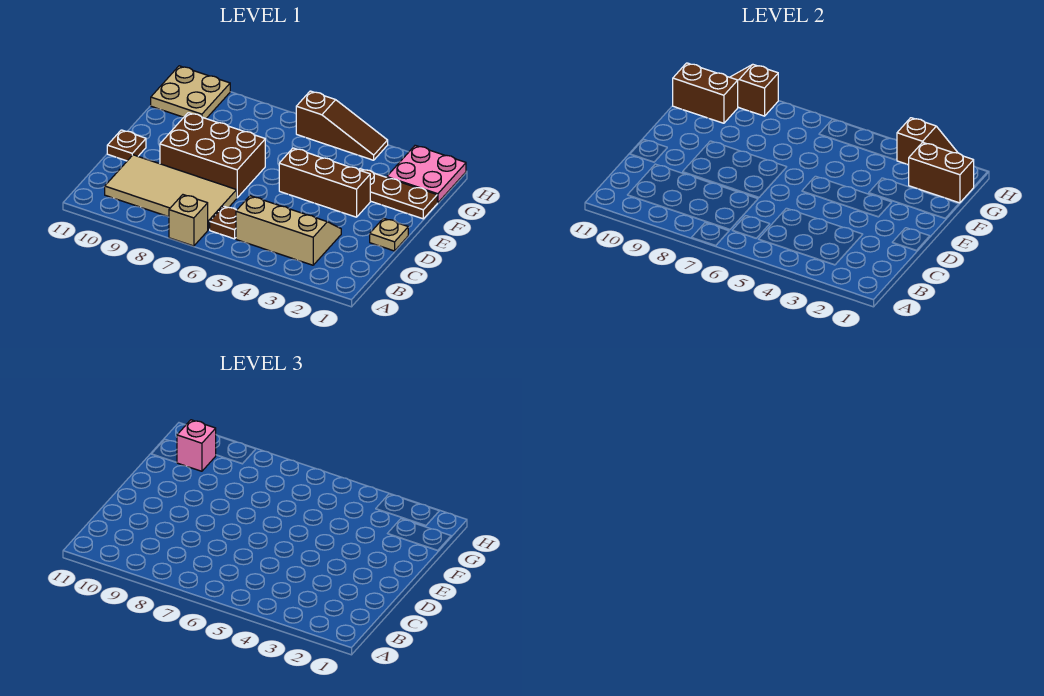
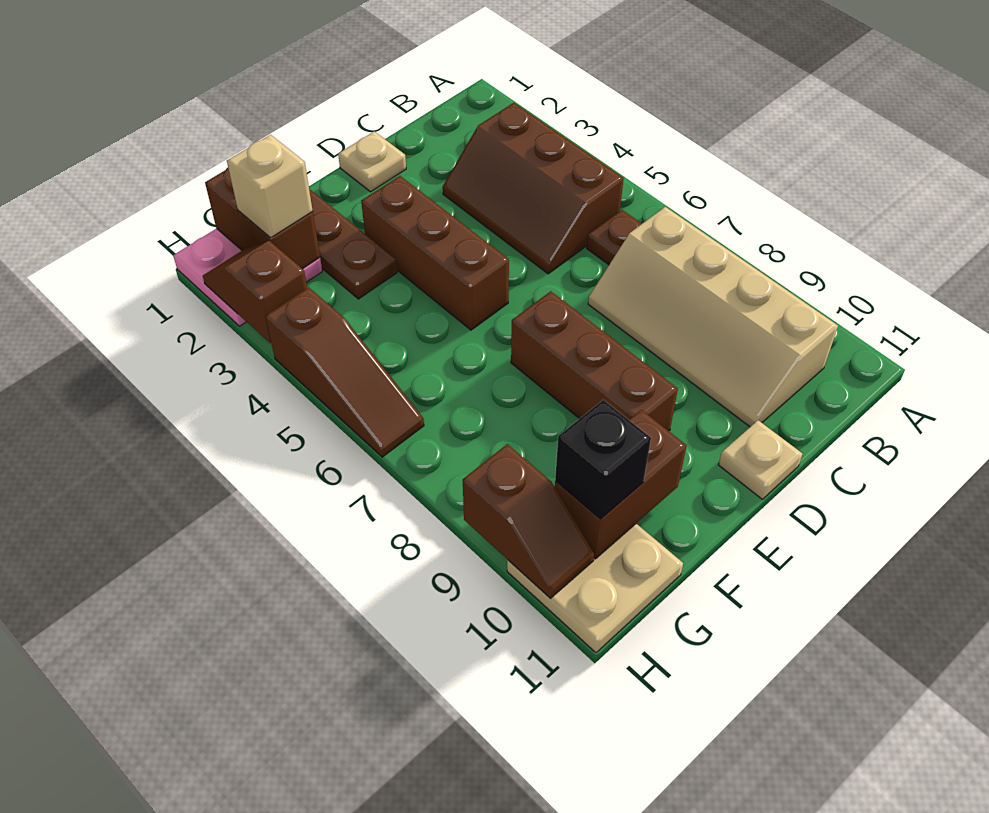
tan 1x1 brick [169,195,208,246] -> tan 1x1 brick moved to [227,135,313,238]
tan 2x3 slope [236,196,341,265] -> brown 2x3 slope [443,103,624,274]
tan 2x4 tile [105,155,237,230] -> tan 2x4 slope [588,207,838,427]
brown 2x3 brick [160,113,265,198] -> brown 1x3 brick [511,291,678,431]
brown 1x1 plate [107,130,146,161] -> tan 1x1 plate [719,420,802,499]
brown 1x2 brick [673,63,738,123] -> brown 1x2 brick turned to [555,410,687,559]
pink 1x1 brick [177,420,216,471] -> black 1x1 brick [555,400,651,519]
brown 1x3 slope [296,91,388,160] -> brown 1x3 slope turned to [265,287,424,457]

